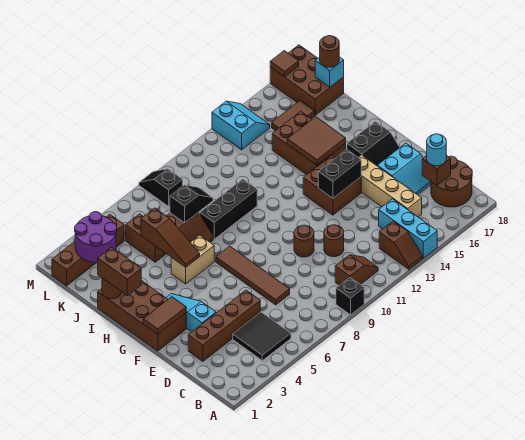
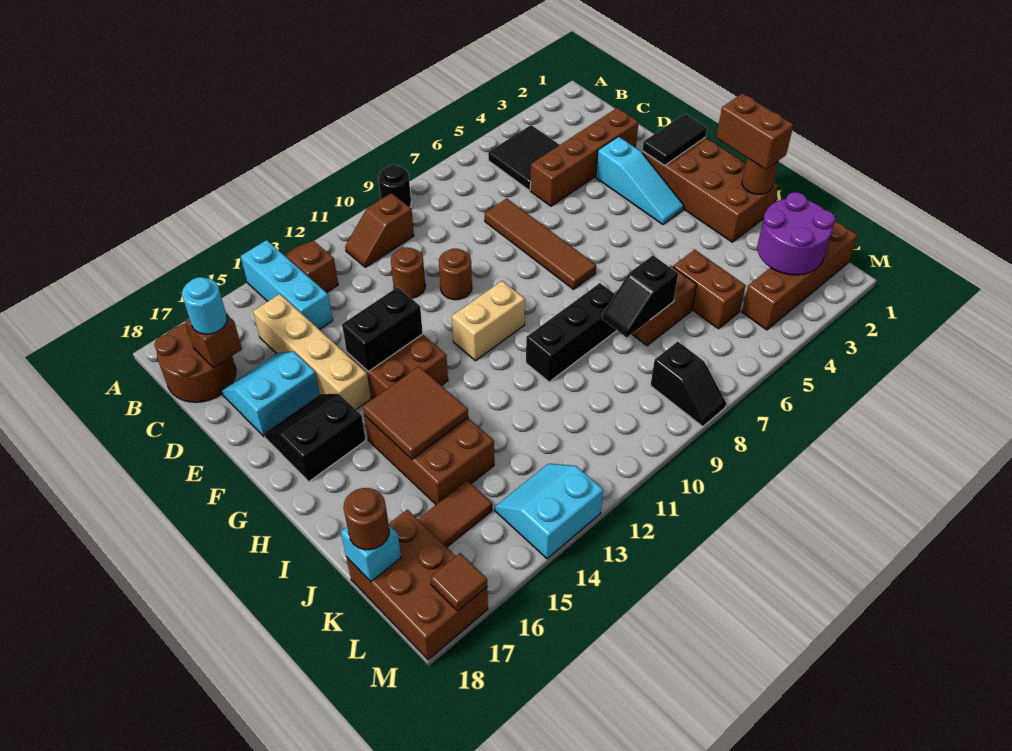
black 1x1 brick [336,278,364,315] -> black 1x1 round brick [378,165,411,207]
brown 1x2 tile [143,297,186,334] -> black 1x2 tile [643,114,707,165]
tan 1x2 brick [171,235,214,284] -> tan 1x2 brick moved to [452,281,525,361]
brown 1x3 slope [141,208,200,267] -> none
cyan 2x2 slope [212,101,270,150] -> cyan 2x2 slope turned to [495,464,603,559]

